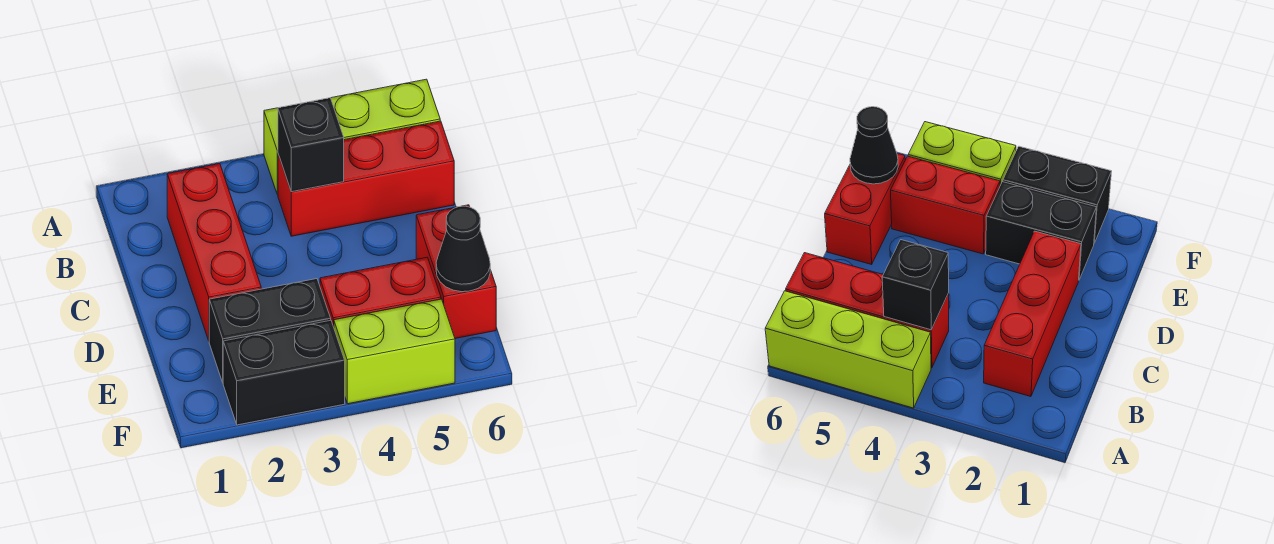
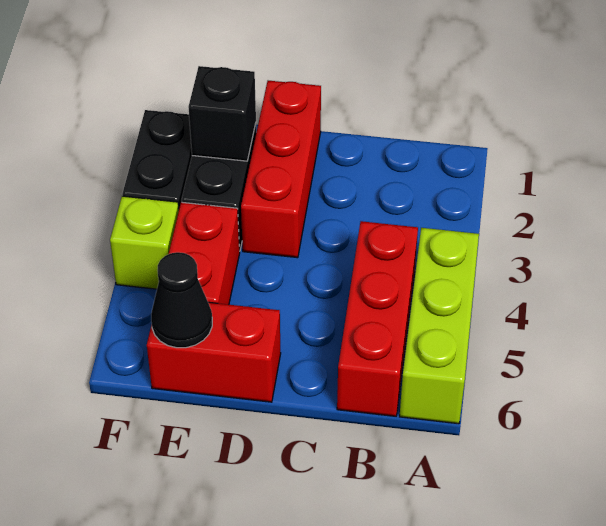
red 1x3 brick [167,164,261,340] -> red 1x3 brick turned to [241,81,321,258]
black 1x1 brick [278,98,344,192] -> black 1x1 brick moved to [188,66,256,161]
lime 1x2 brick [334,299,455,404] -> lime 1x1 brick [110,196,179,289]

